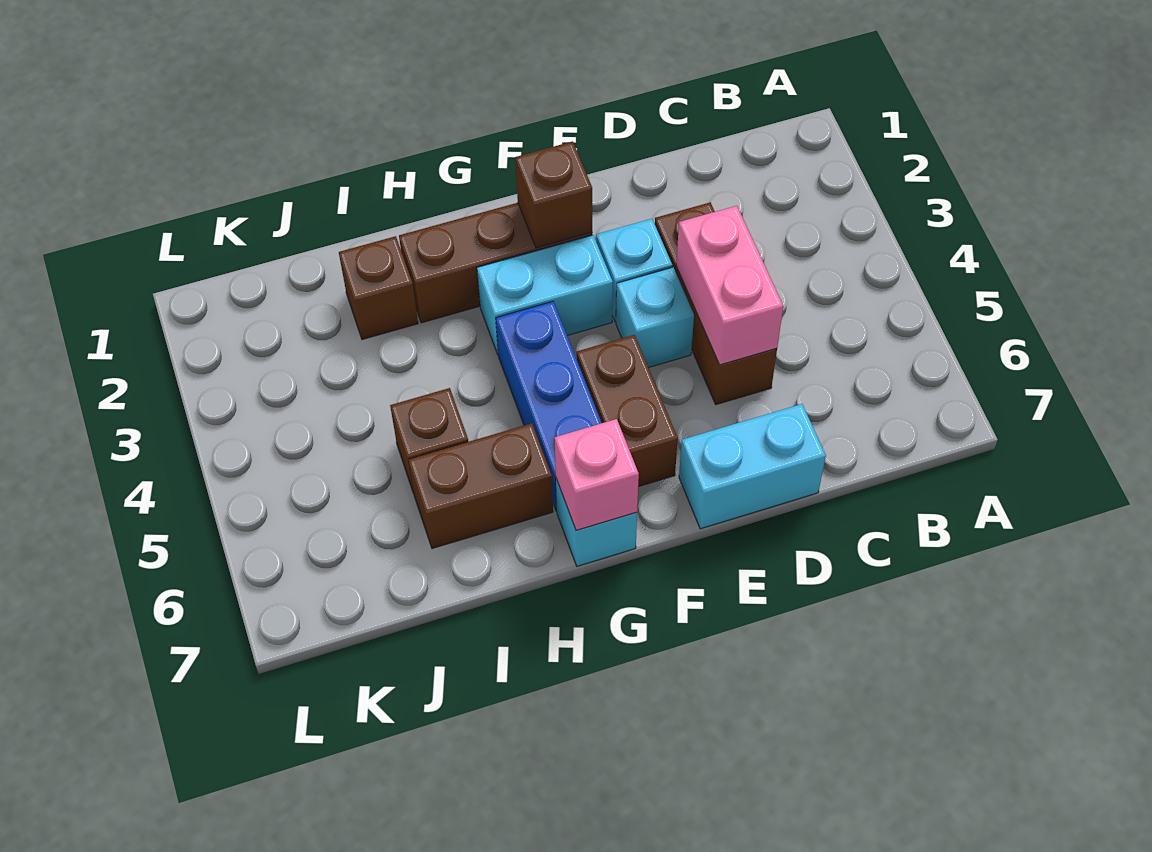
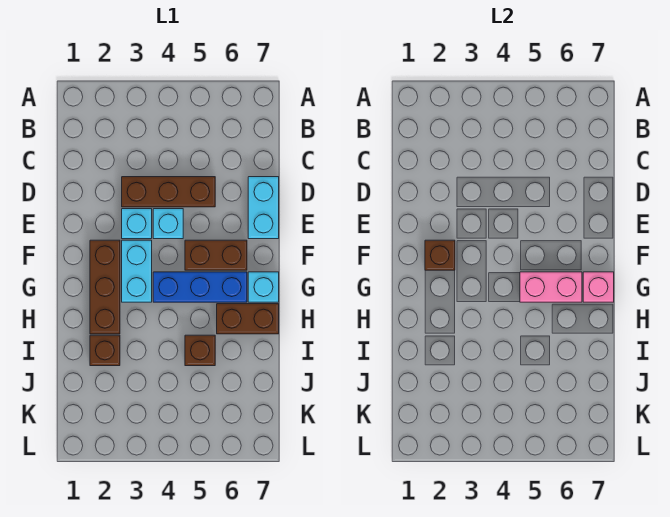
pink 1x2 brick [676,206,783,365] -> pink 1x2 brick moved to [520,272,582,302]
brown 1x2 brick [409,423,553,549] -> brown 1x2 brick turned to [217,304,279,334]

